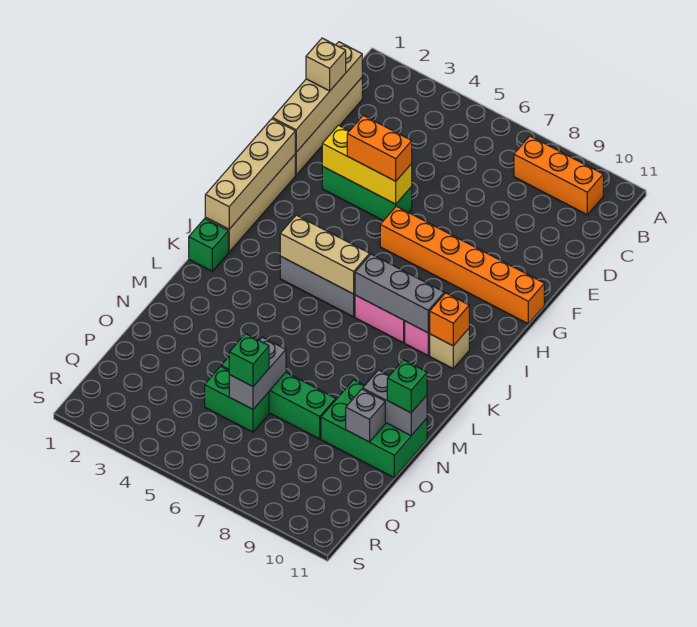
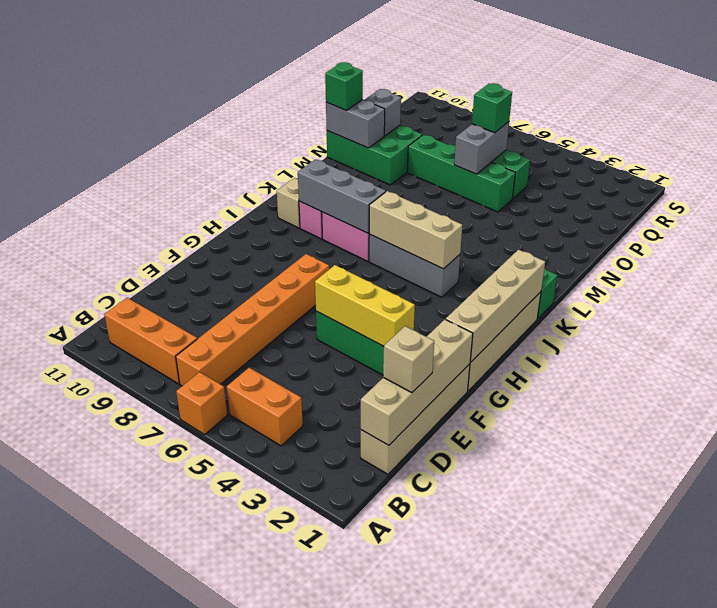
orange 1x2 brick [347,115,412,181] -> orange 1x2 brick moved to [227,368,303,446]
orange 1x6 brick [380,206,544,324] -> orange 1x6 brick turned to [176,254,329,386]
orange 1x1 brick [430,293,469,346] -> orange 1x1 brick moved to [176,372,227,434]

